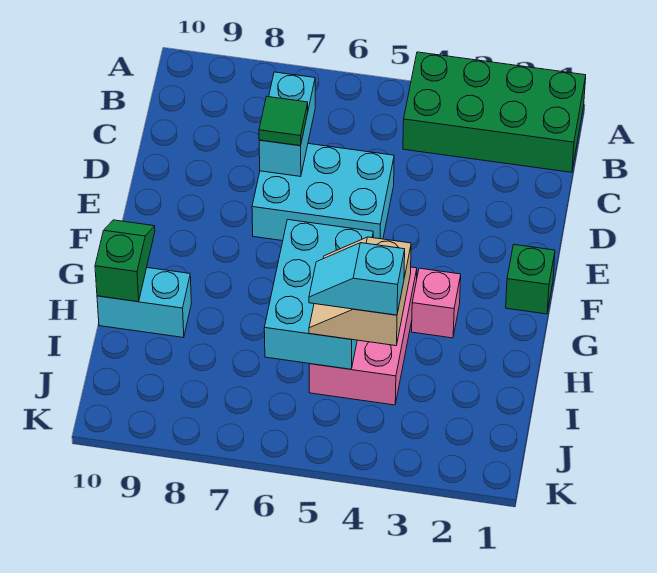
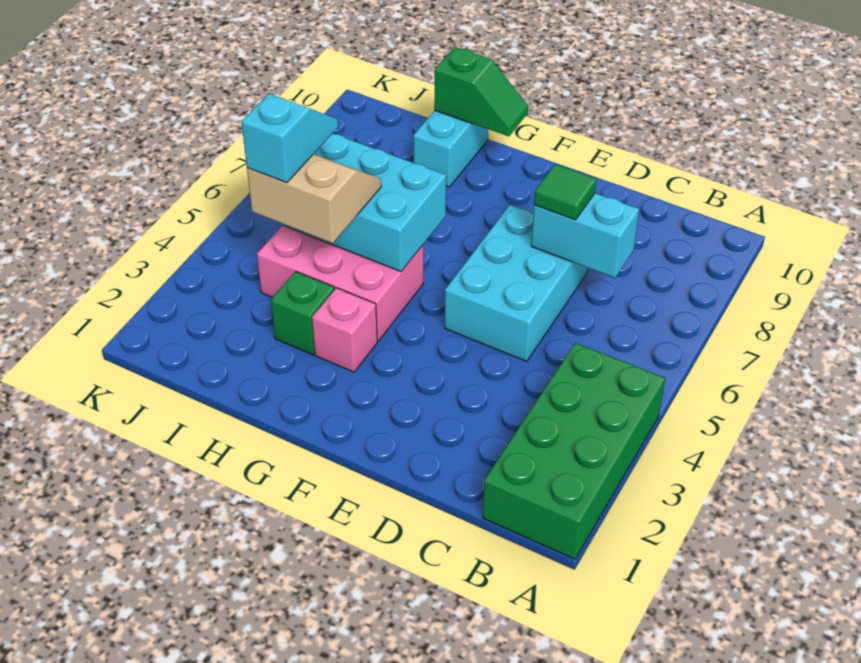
green 1x1 brick [506,245,555,314] -> green 1x1 brick moved to [271,271,334,355]

